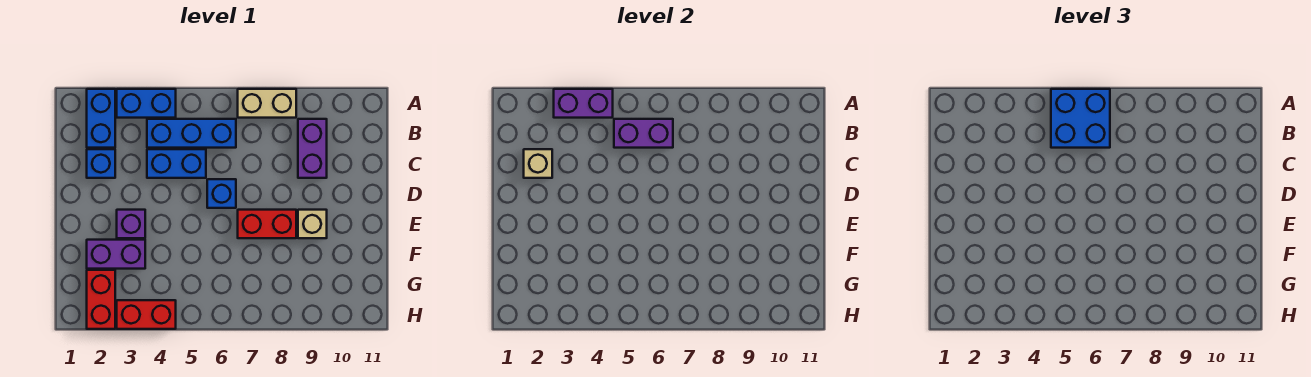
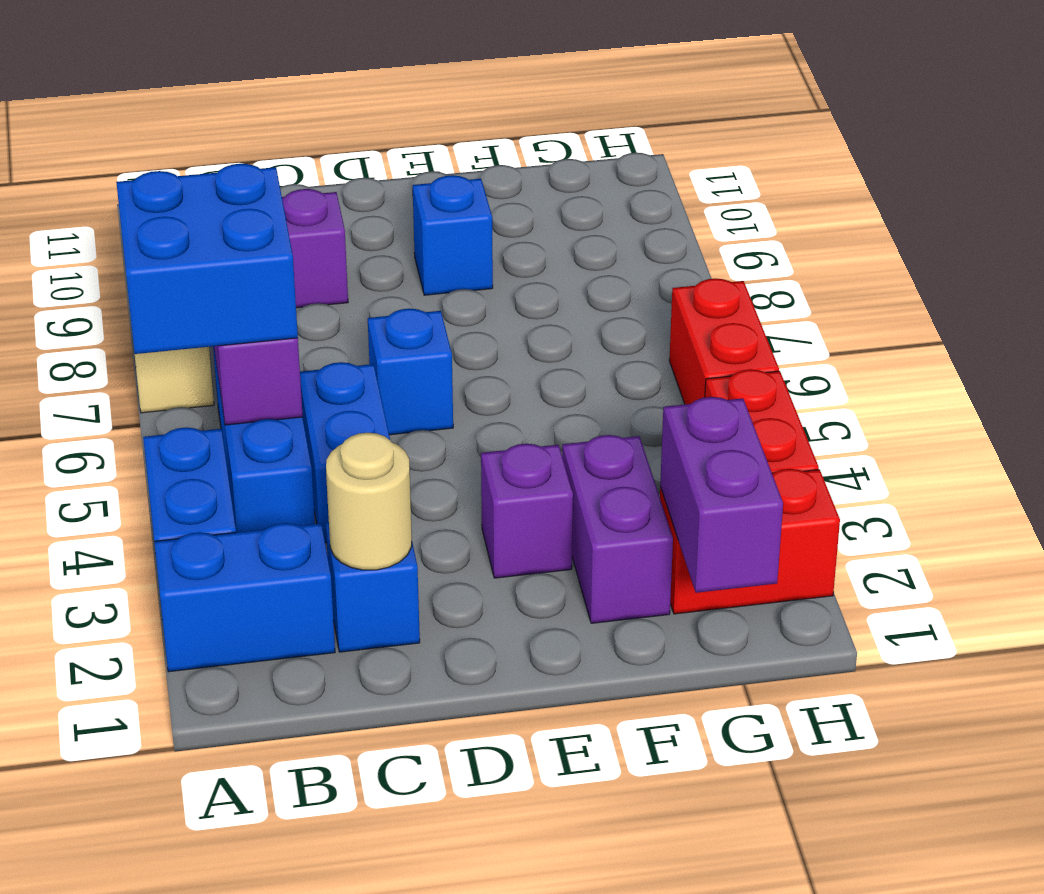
purple 1x2 brick [554,89,613,118] -> purple 1x2 brick moved to [660,397,783,593]
tan 1x1 brick [524,149,552,178] -> tan 1x1 round brick [326,433,412,570]
red 1x2 brick [238,210,296,238] -> red 1x2 brick moved to [669,278,779,404]
tan 1x1 brick [298,210,327,238] -> blue 1x1 brick [413,175,493,295]

